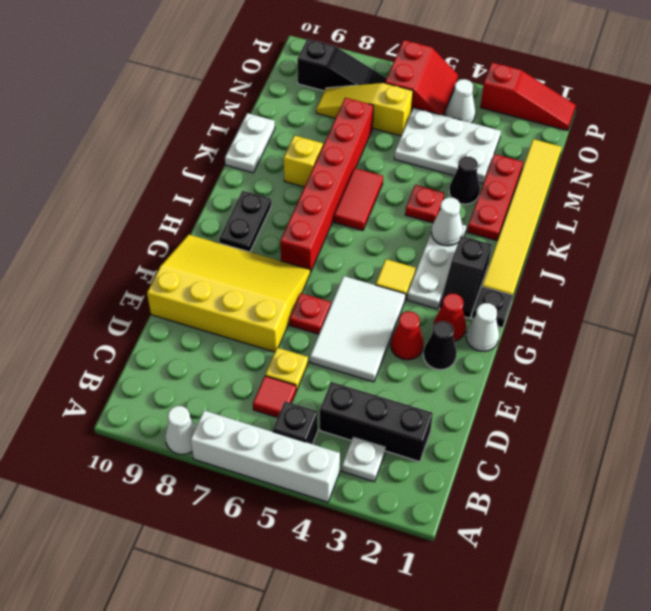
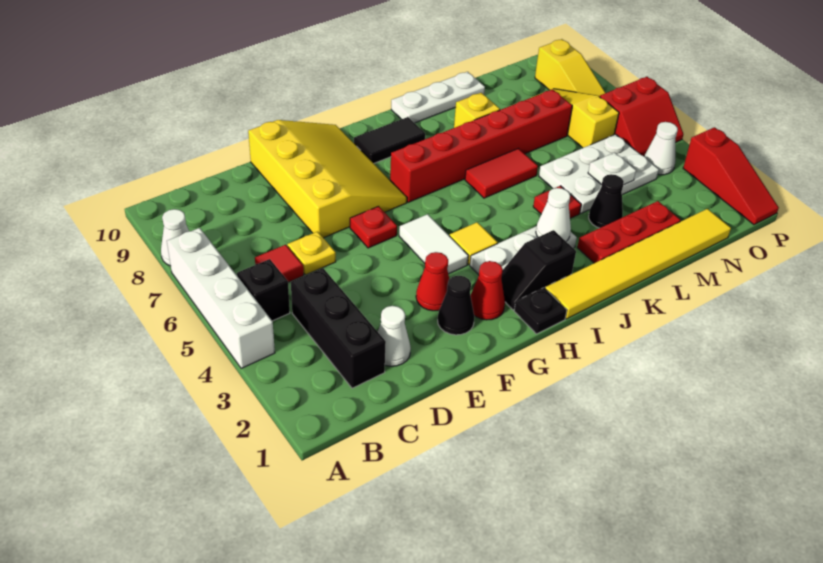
white 1x1 plate [342,436,386,482] -> white 1x1 plate moved to [588,153,636,185]
white 2x3 tile [310,276,406,382] -> white 1x2 tile [399,214,468,274]
white 1x1 cone [466,303,499,351] -> white 1x1 cone moved to [378,306,411,366]
black 1x2 plate [219,191,271,252] -> black 1x2 tile [354,117,425,163]
white 1x2 plate [225,113,275,173] -> white 1x3 plate [391,72,485,123]
white 2x3 plate [394,108,501,183] -> white 2x3 plate turned to [539,134,659,214]
black 1x3 slope [297,39,387,91] -> yellow 1x3 slope [535,39,605,97]

